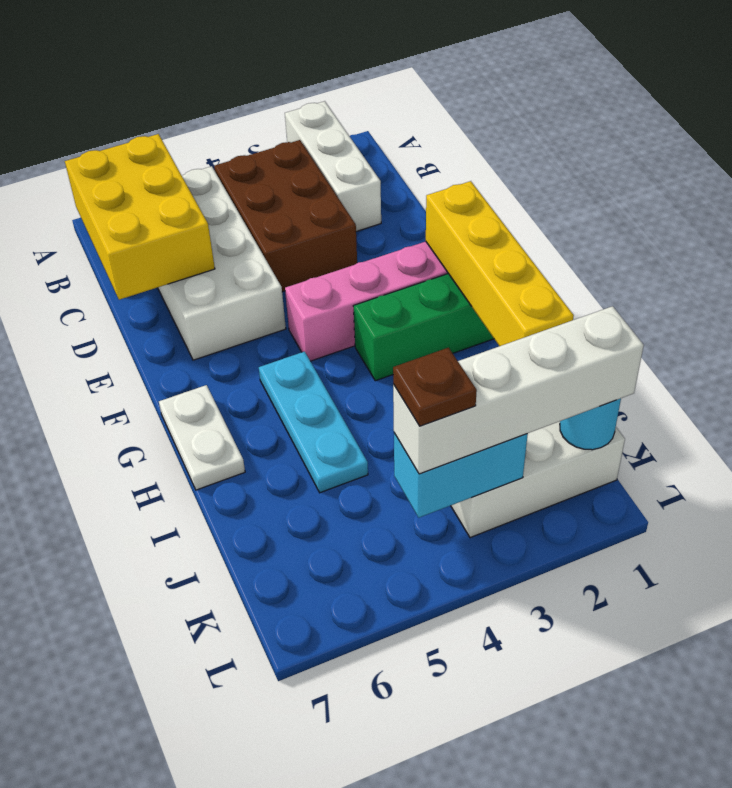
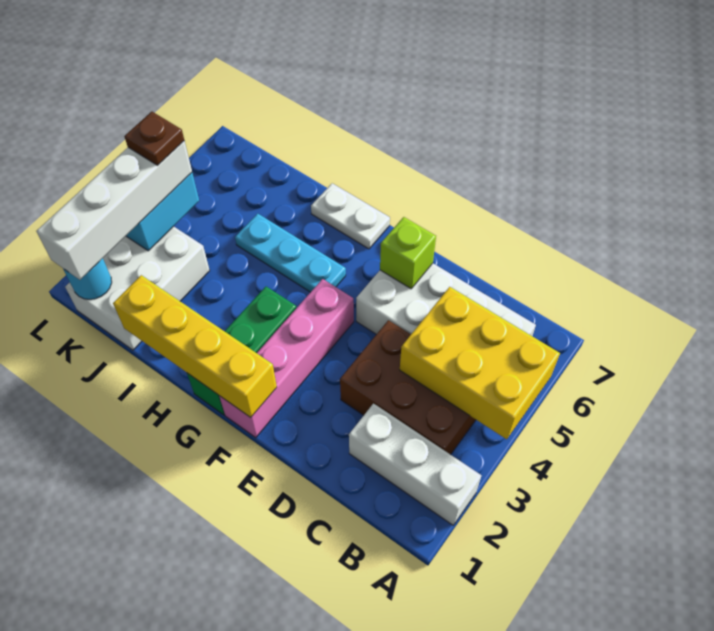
yellow 2x3 brick [65,134,215,300] -> yellow 2x3 brick moved to [400,287,560,439]
none -> lime 1x1 brick [380,217,436,289]

